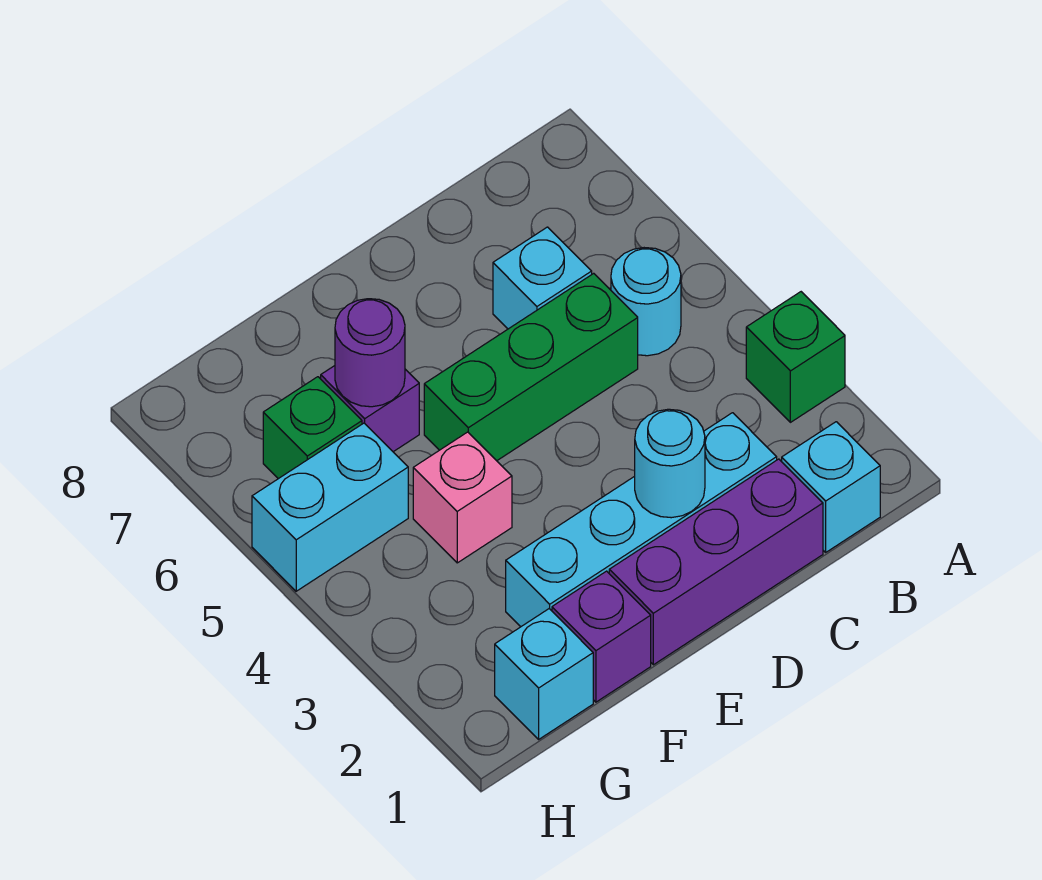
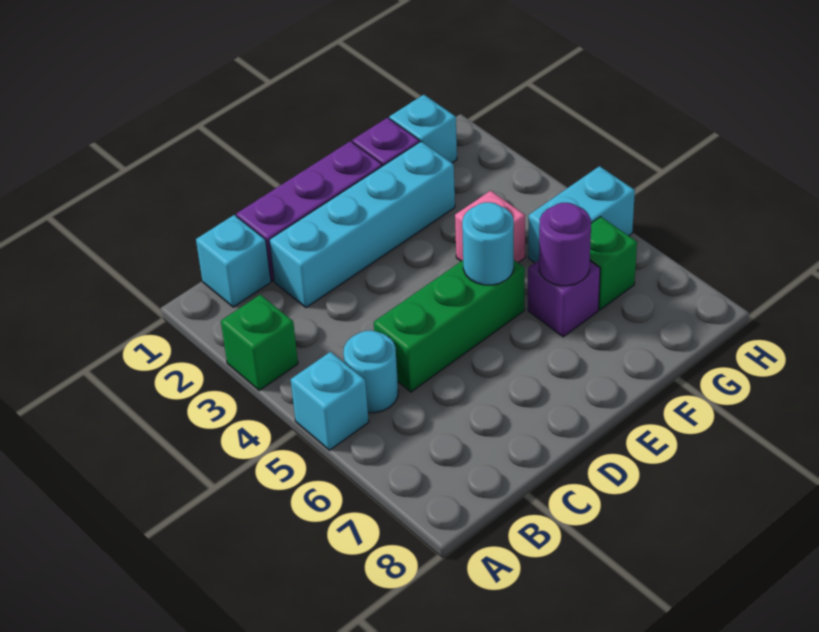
cyan 1x1 brick [493,227,592,329] -> cyan 1x1 brick moved to [291,352,369,450]
cyan 1x1 round brick [635,409,705,518] -> cyan 1x1 round brick moved to [462,202,514,285]

